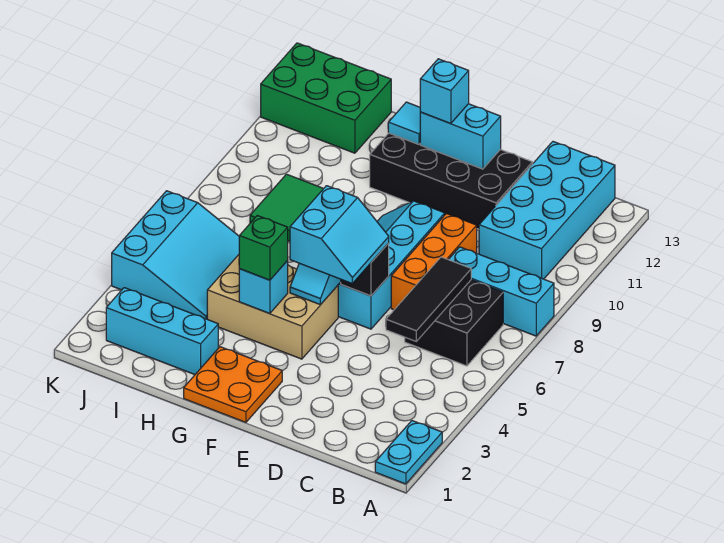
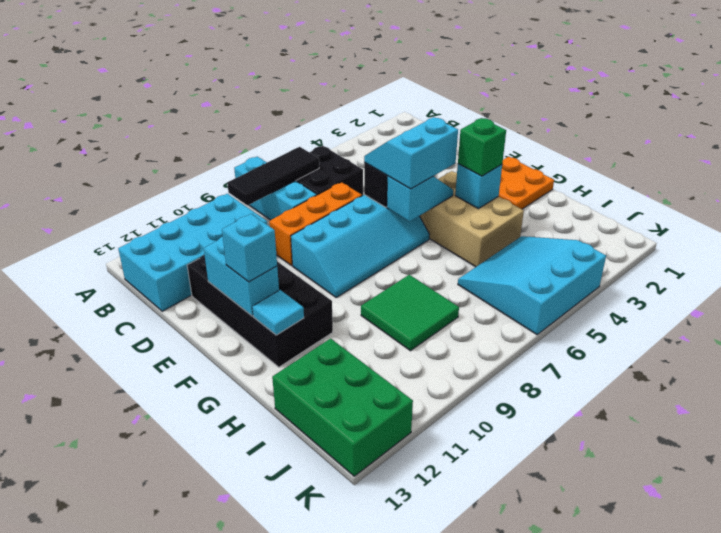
cyan 1x2 plate [375,421,442,484] -> none
black 1x3 tile [386,257,471,341] -> black 1x3 tile moved to [227,147,319,205]
cyan 1x3 brick [106,288,218,375] -> none

